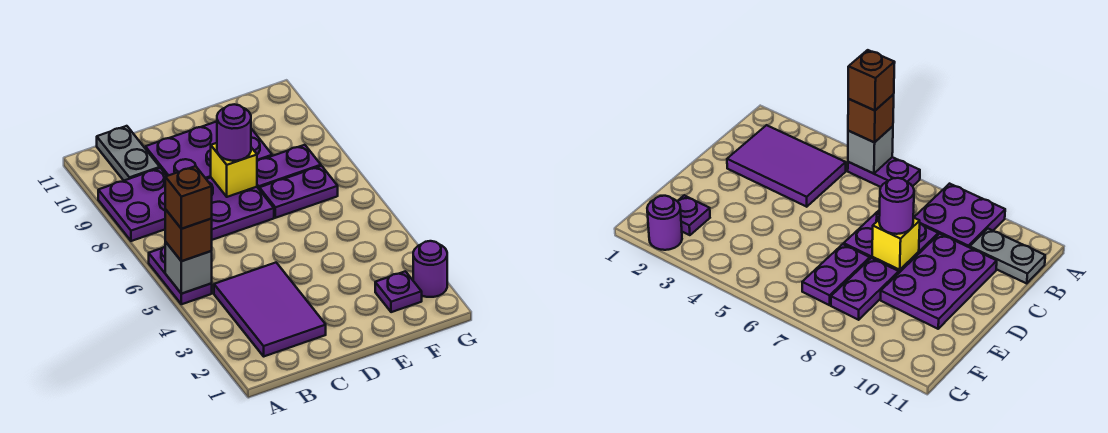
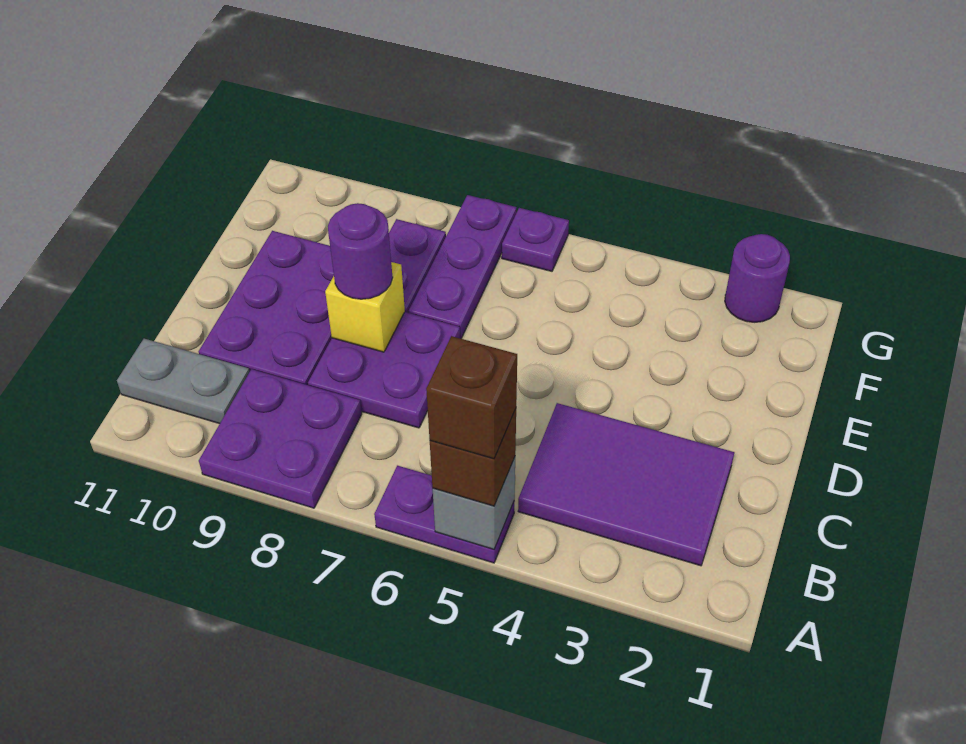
purple 1x2 plate [259,166,338,218] -> purple 1x3 plate [409,195,517,339]
purple 1x1 plate [375,271,422,312] -> purple 1x1 plate moved to [502,208,569,271]

